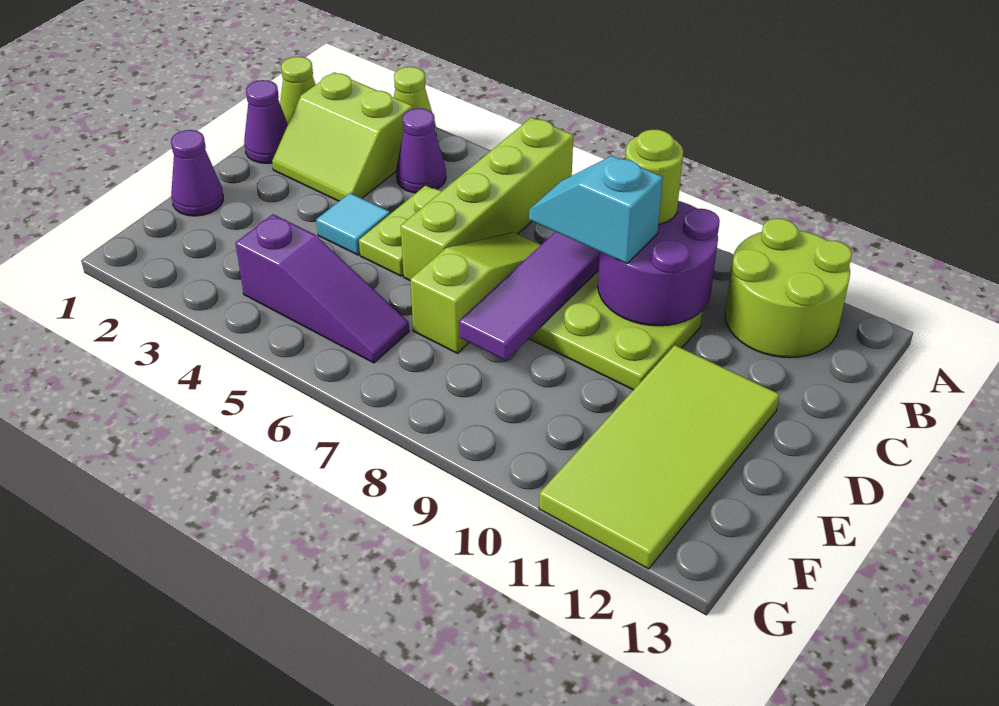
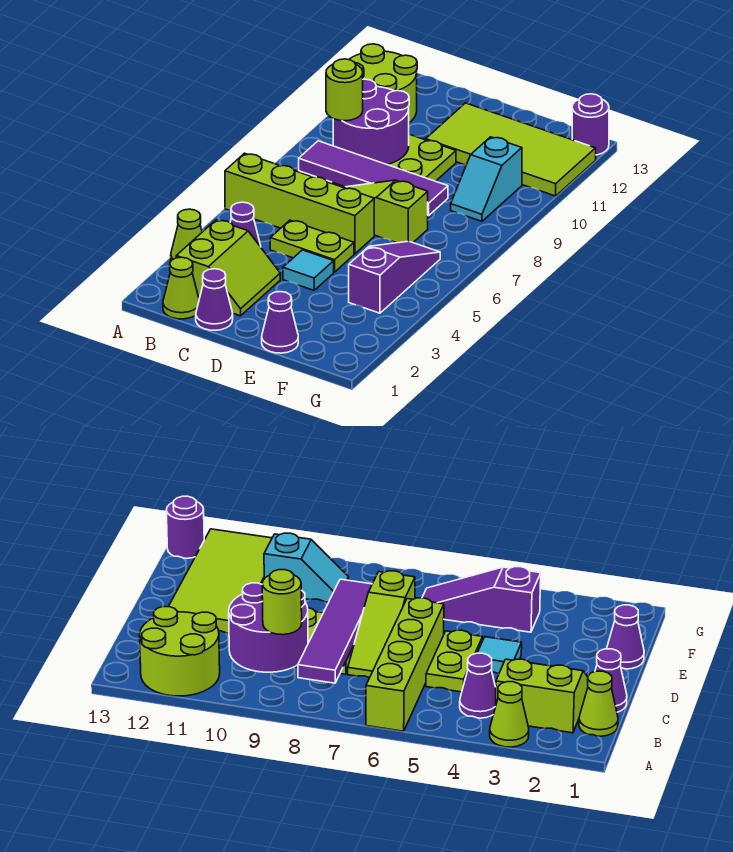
cyan 1x2 slope [529,156,663,264] -> cyan 1x2 slope moved to [451,137,522,221]
none -> purple 1x1 round brick [572,94,609,155]

